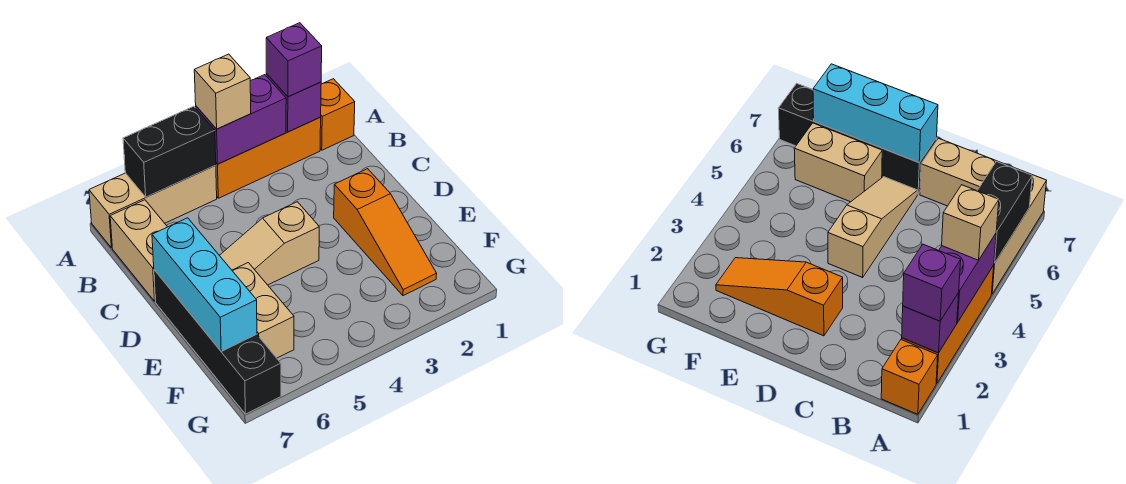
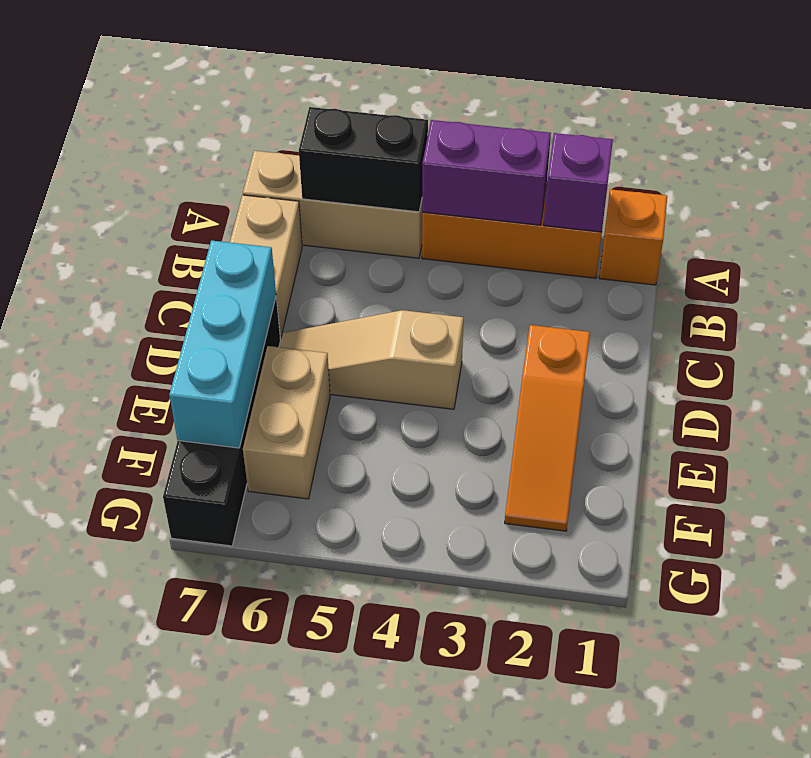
purple 1x1 brick [266,23,322,97] -> none
tan 1x1 brick [194,54,251,129] -> none

